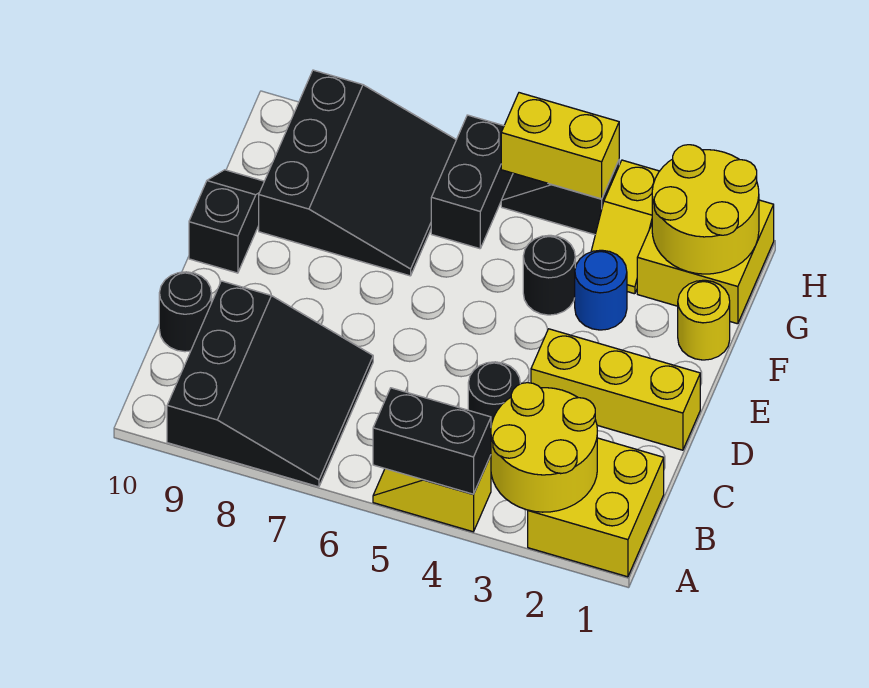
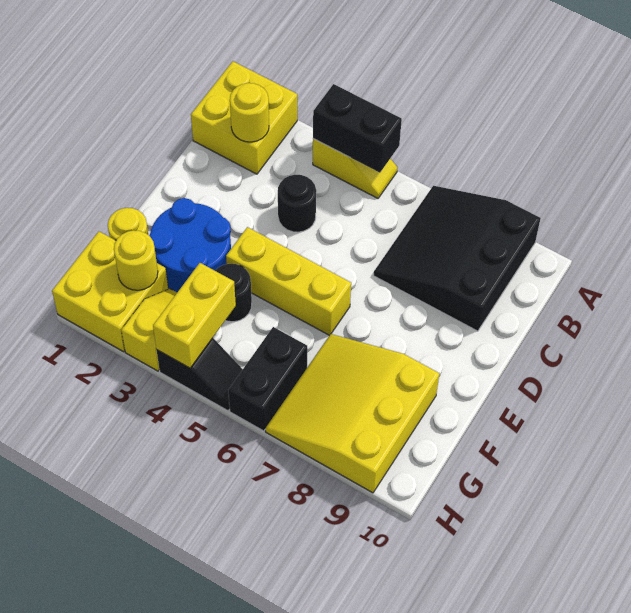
yellow 2x2 round brick [491,383,597,512] -> yellow 1x1 round brick [230,83,269,142]
black 1x1 round brick [159,272,211,352] -> none
yellow 1x3 brick [531,329,700,450] -> yellow 1x3 brick moved to [226,227,351,335]
black 1x2 slope [189,170,264,273] -> none
blue 1x1 round brick [575,250,627,330] -> blue 2x2 round brick [149,198,231,292]
black 3x3 slope [259,70,456,276] -> yellow 3x3 slope [265,334,439,493]
yellow 2x2 round brick [652,145,759,274] -> yellow 1x1 round brick [114,230,158,290]
yellow 1x2 brick [501,93,619,199] -> yellow 1x2 brick turned to [153,263,236,368]

